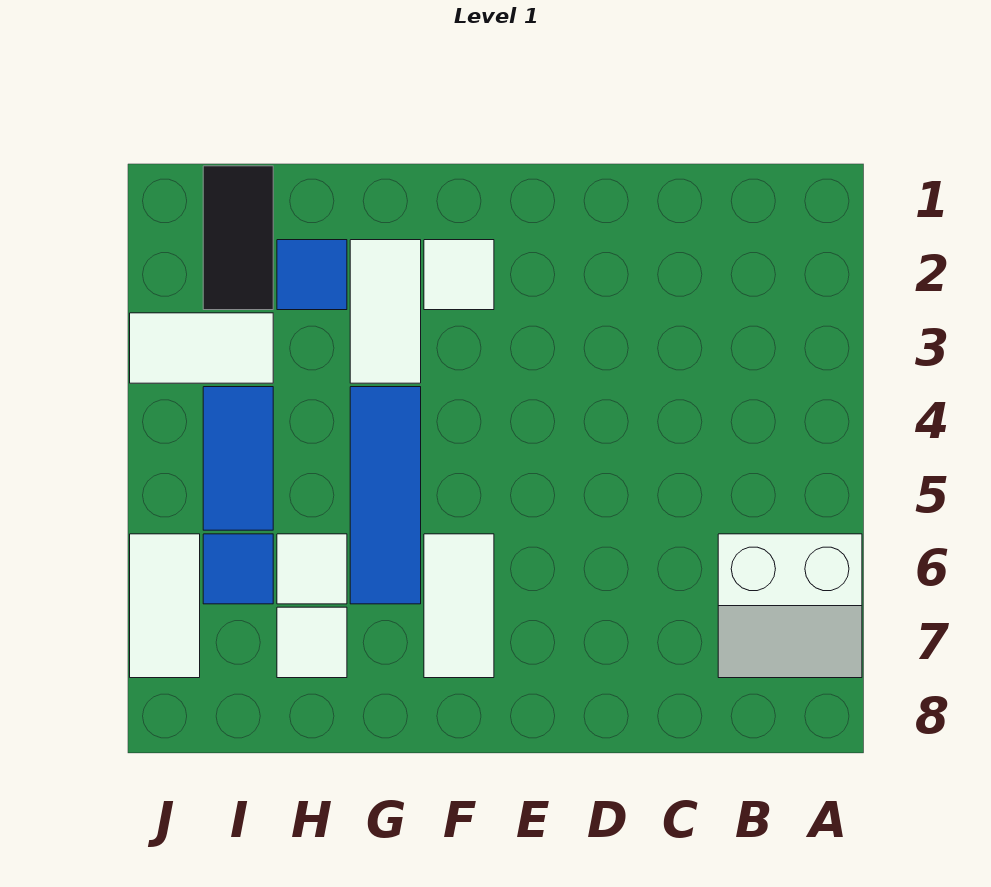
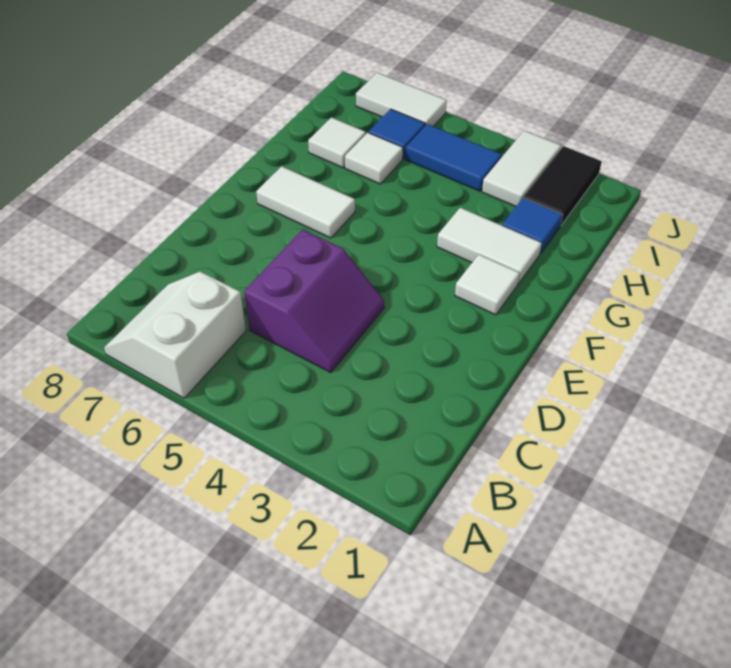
none -> purple 2x2 slope [244,230,384,372]
blue 1x3 tile [350,387,421,604] -> none
black 1x2 tile [203,166,273,310] -> black 1x2 tile turned to [524,146,602,225]

